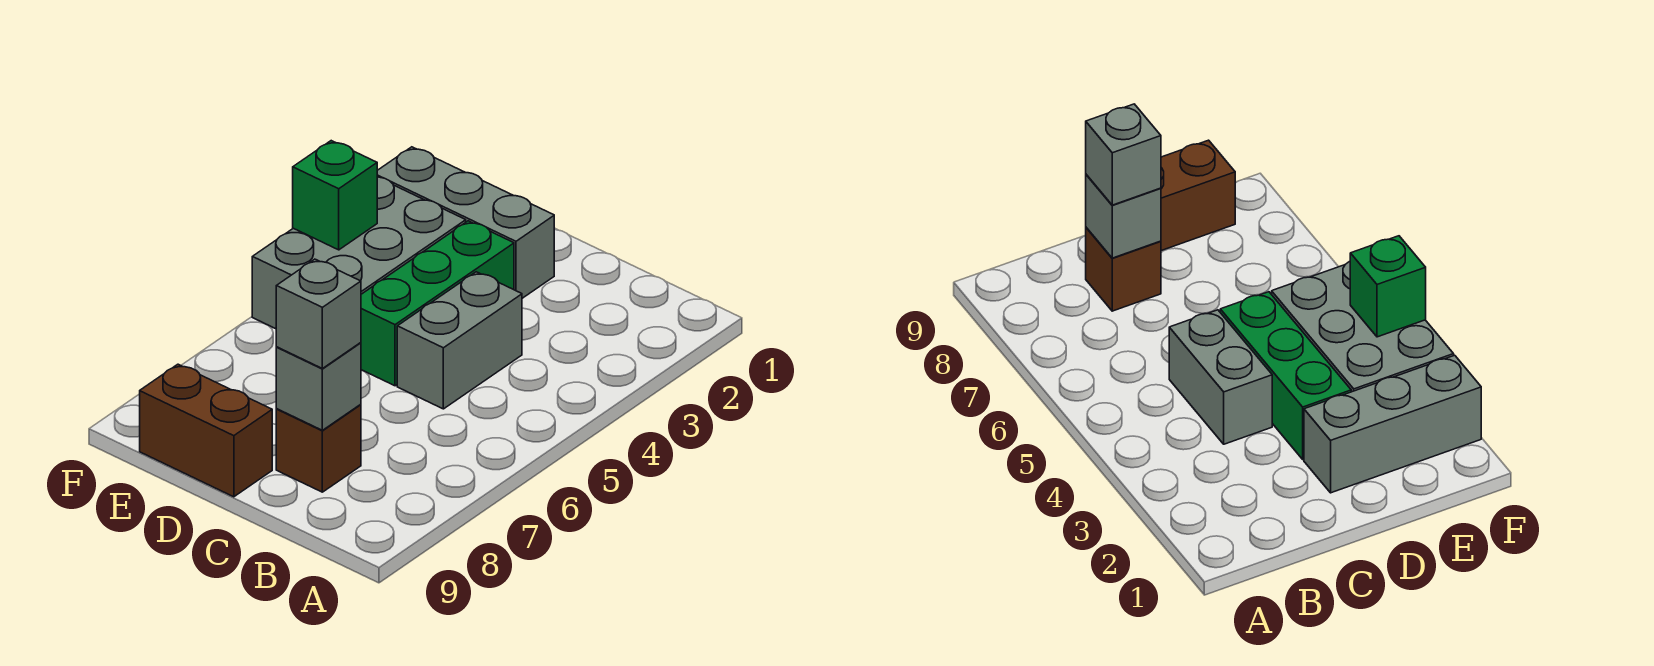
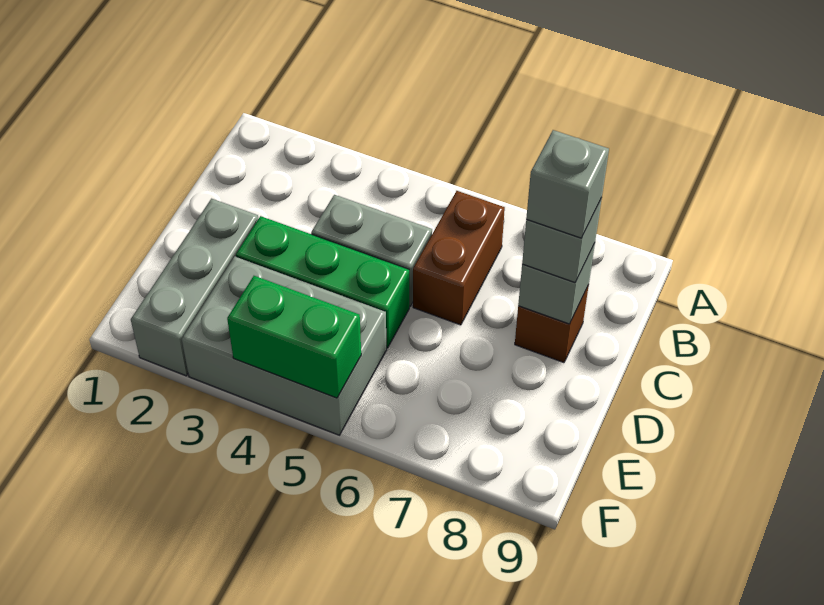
none -> grey 1x1 brick [526,130,609,238]
brown 1x2 brick [140,364,272,497] -> brown 1x2 brick moved to [413,191,505,325]
green 1x1 brick [293,141,377,250] -> green 1x2 brick [227,276,361,398]

